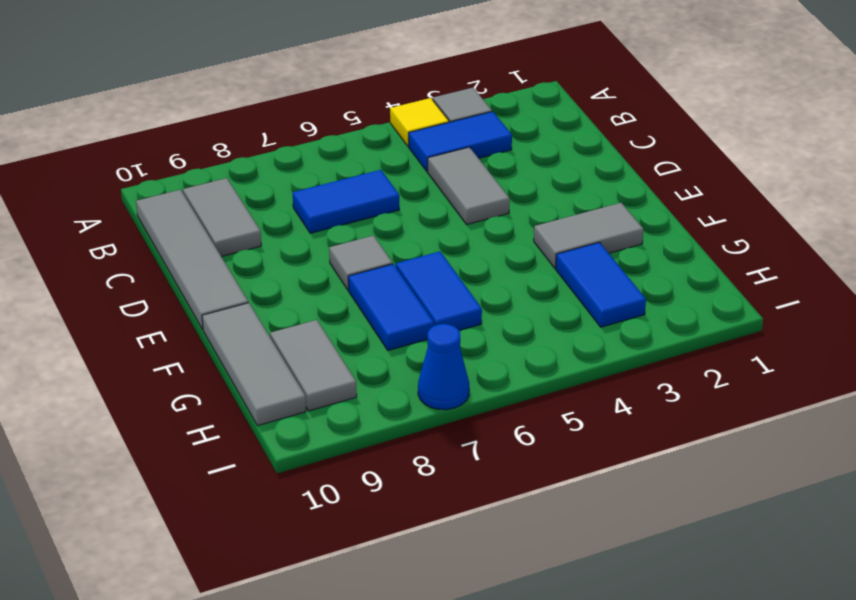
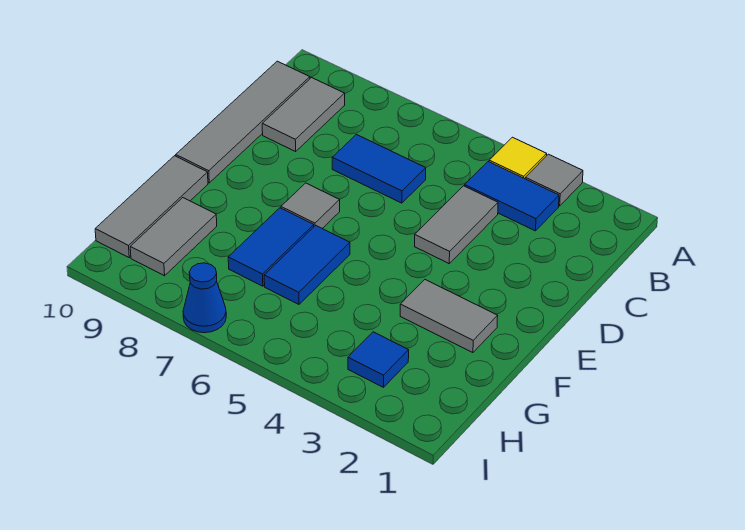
blue 1x2 tile [556,242,646,327] -> blue 1x1 tile [348,332,409,387]

